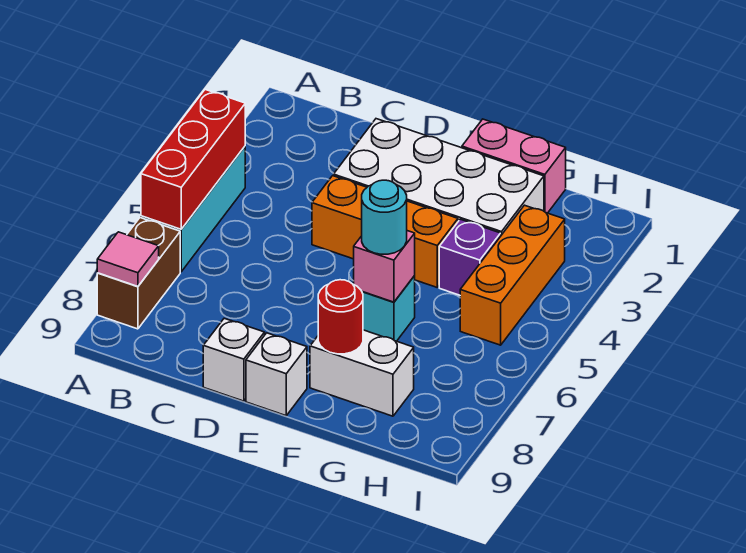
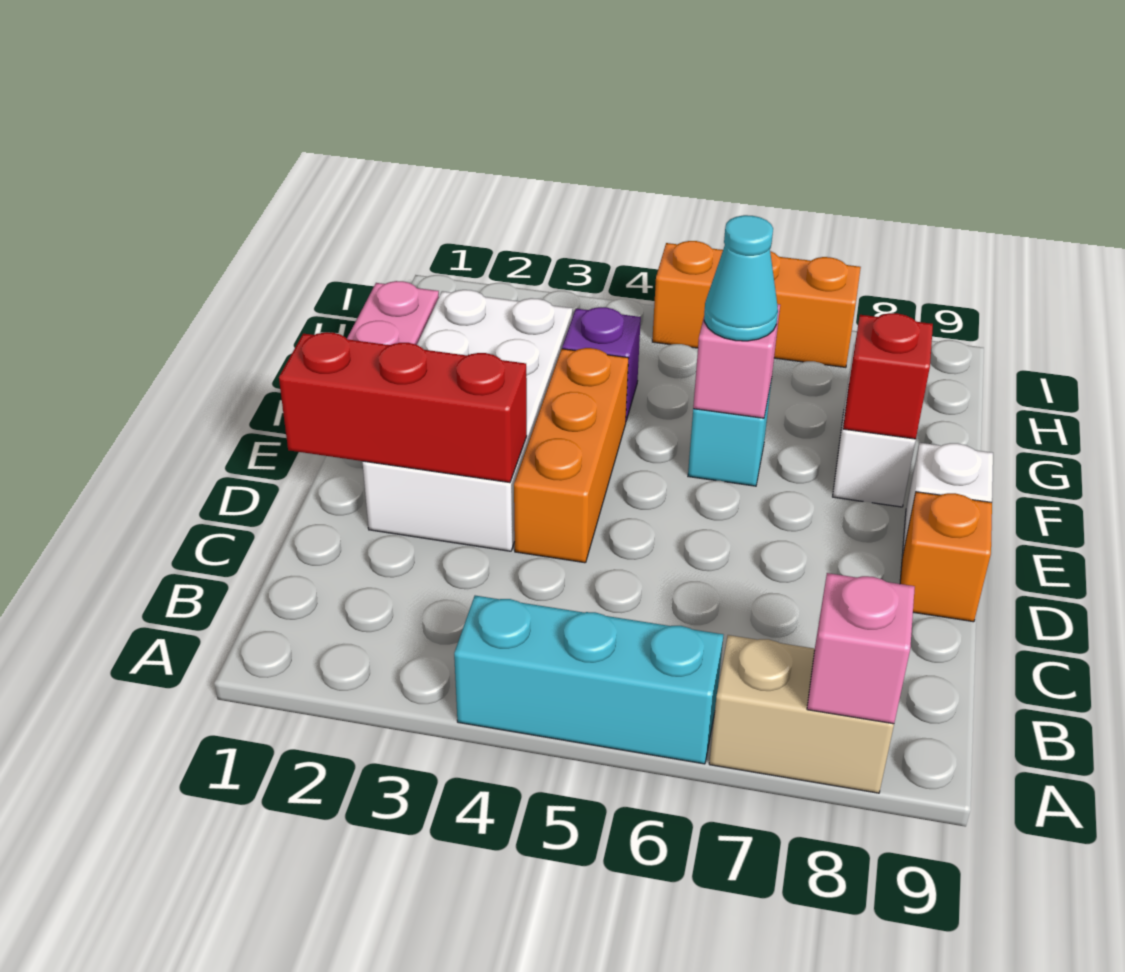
red 1x3 brick [141,90,245,229] -> red 1x3 brick moved to [279,332,527,483]
brown 1x2 brick [97,218,180,329] -> tan 1x2 brick [709,635,894,793]
pink 1x1 tile [97,232,159,286] -> pink 1x1 brick [807,573,915,724]
white 1x1 brick [203,318,265,401] -> orange 1x1 brick [900,492,992,622]
cyan 1x1 round brick [362,180,407,254] -> cyan 1x1 cone [704,215,778,341]
red 1x1 round brick [318,280,363,354] -> red 1x1 brick [843,313,933,439]
orange 1x3 brick [460,205,565,345] -> orange 1x3 brick moved to [652,241,861,368]

